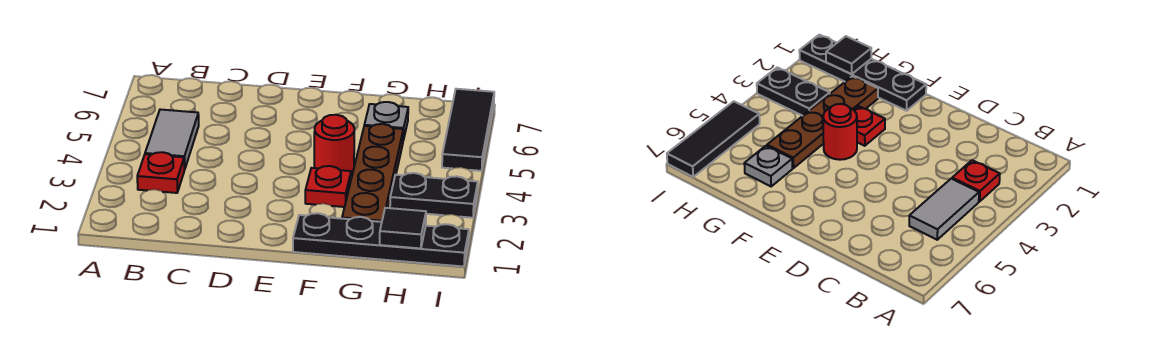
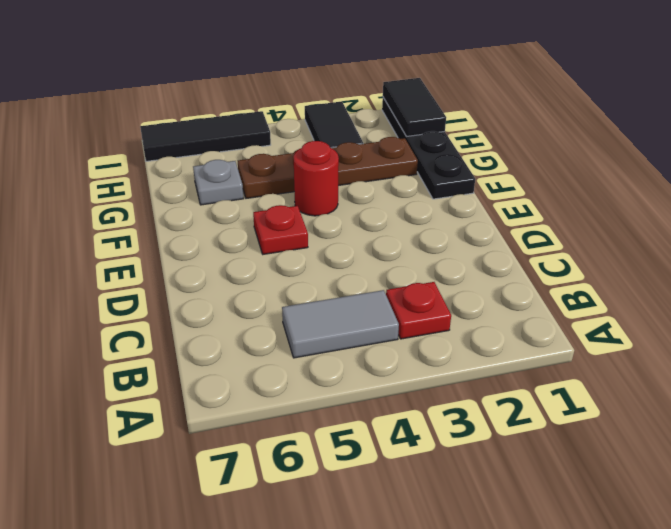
red 1x1 plate [305,166,351,207] -> red 1x1 plate moved to [253,205,308,254]
black 1x1 tile [380,208,426,249] -> black 1x2 tile [383,78,446,136]
black 1x2 plate [390,173,478,218] -> black 1x2 tile [305,101,363,148]

